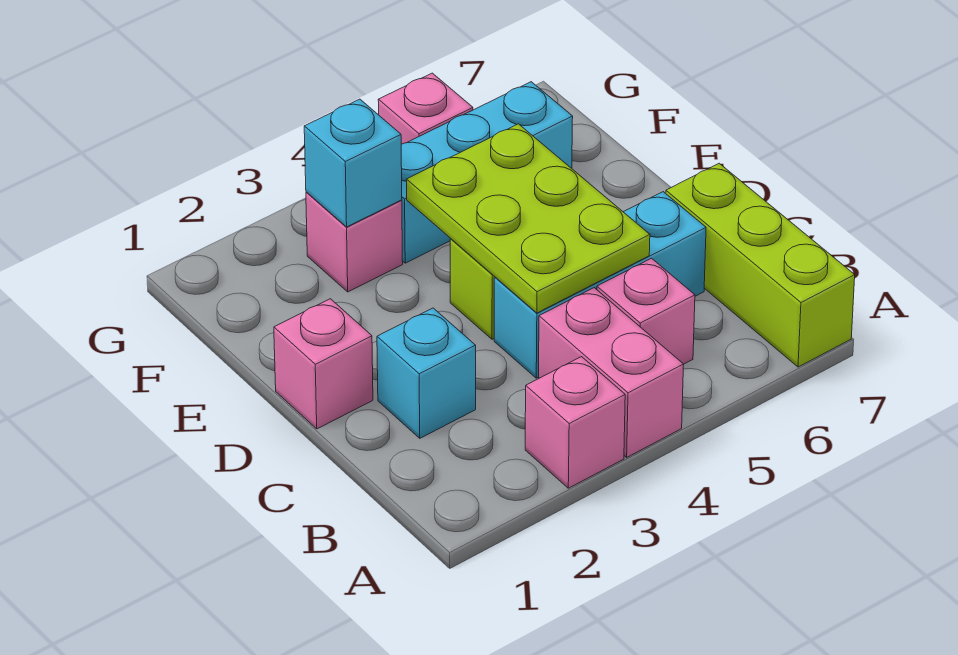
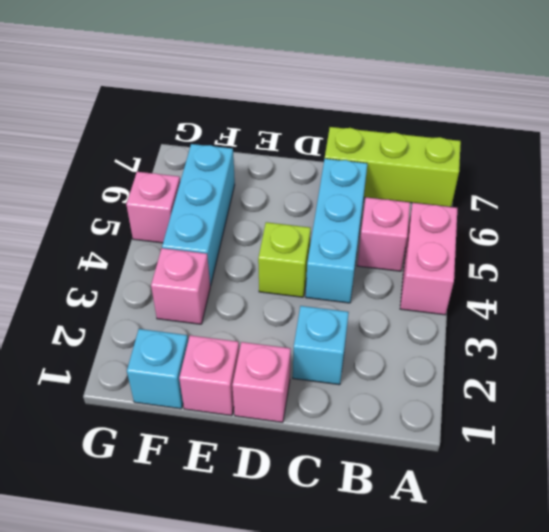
pink 1x1 brick [525,357,625,488] -> pink 1x1 brick moved to [179,335,239,416]
pink 1x2 brick [539,288,684,457] -> pink 1x2 brick turned to [400,203,457,315]
lime 2x3 plate [406,124,650,313] -> none
cyan 1x1 brick [304,99,402,227] -> cyan 1x1 brick moved to [127,329,188,409]

